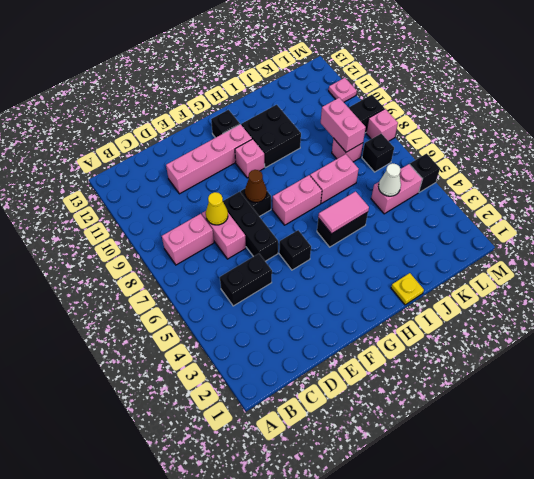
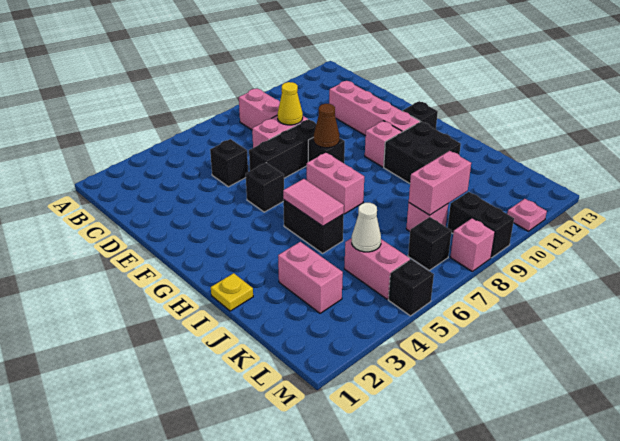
black 1x2 brick [220,254,272,306] -> black 1x1 brick [210,139,248,187]
pink 1x2 brick [310,154,359,203] -> pink 1x2 brick moved to [278,242,343,313]

